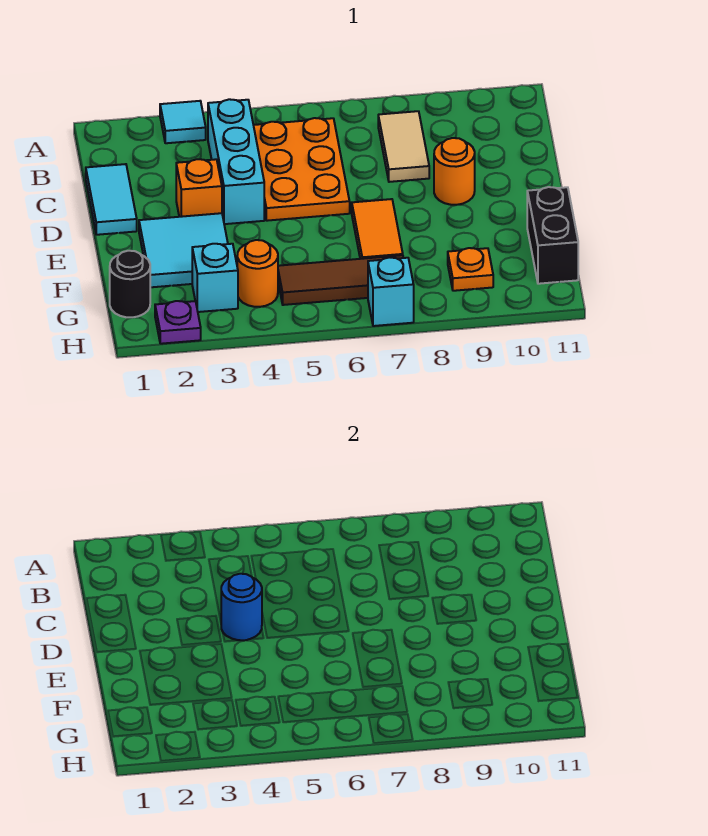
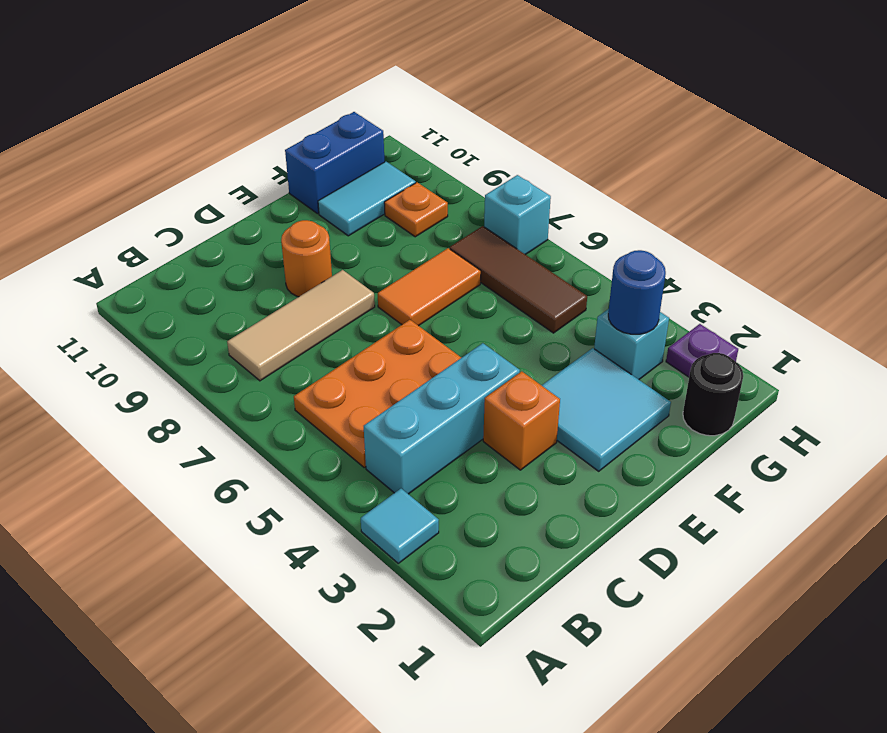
tan 1x2 tile [378,111,429,182] -> tan 1x3 tile [227,270,375,381]
cyan 1x2 tile [86,164,137,235] -> cyan 1x2 tile moved to [318,162,416,236]
blue 1x1 round brick [221,574,262,641] -> blue 1x1 round brick moved to [608,250,666,334]
black 1x2 brick [527,187,578,284] -> blue 1x2 brick [285,112,384,214]
orange 1x1 round brick [237,240,278,307] -> none

